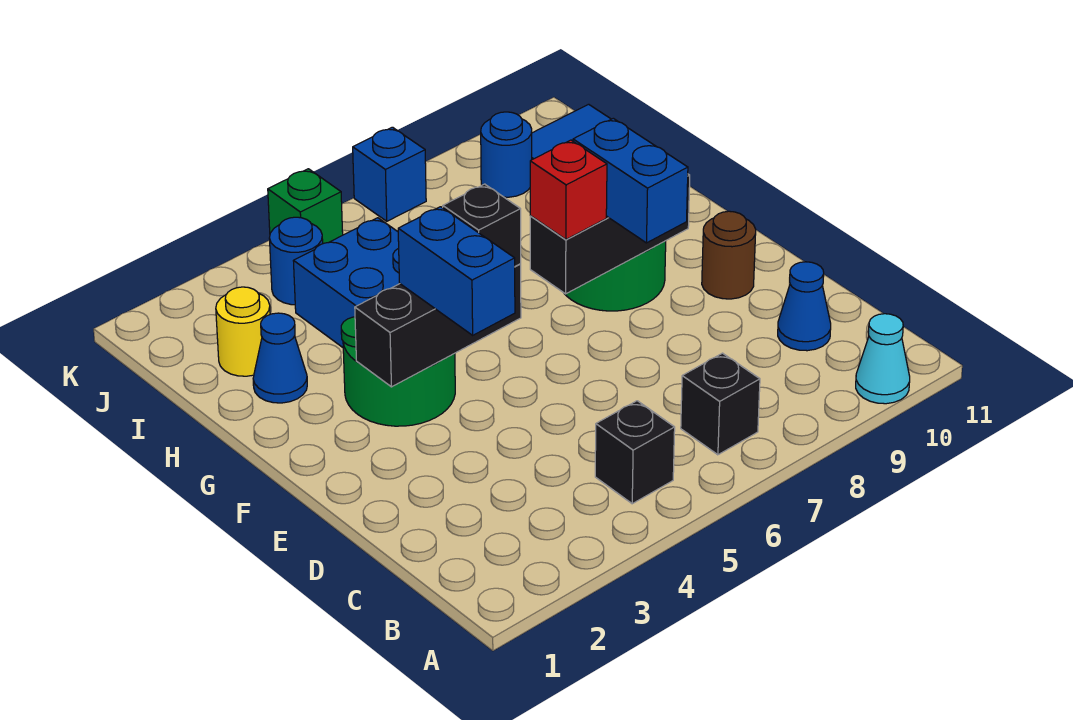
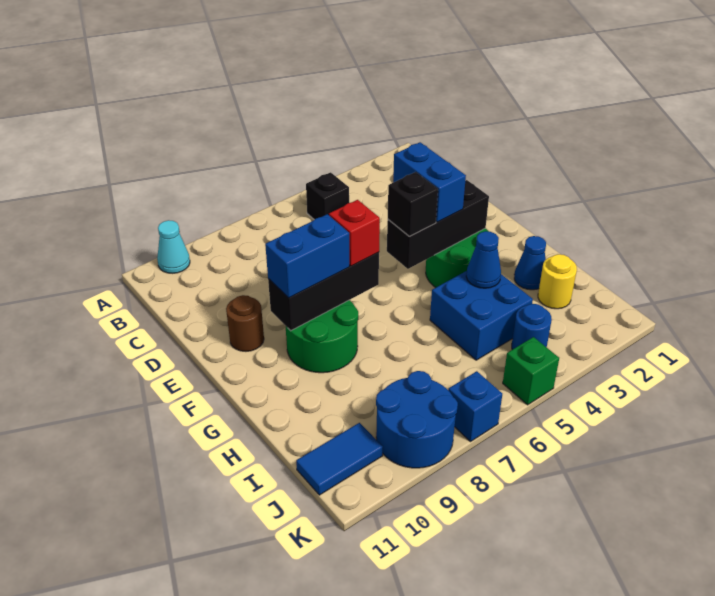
black 1x1 brick [681,353,760,455] -> none
blue 1x1 cone [778,262,831,351] -> blue 1x1 cone moved to [466,231,501,288]
blue 1x2 brick [573,118,688,243] -> blue 1x2 brick turned to [265,214,349,298]
blue 1x1 round brick [481,112,532,197] -> blue 2x2 round brick [376,371,458,468]

